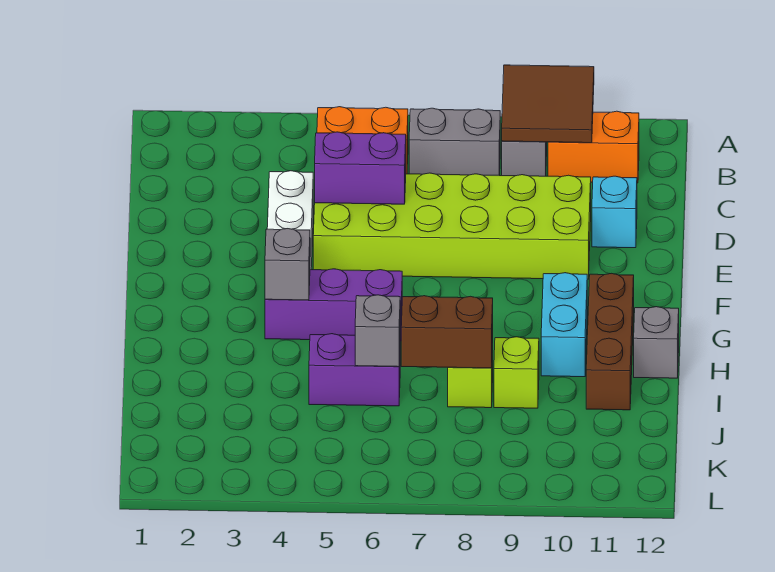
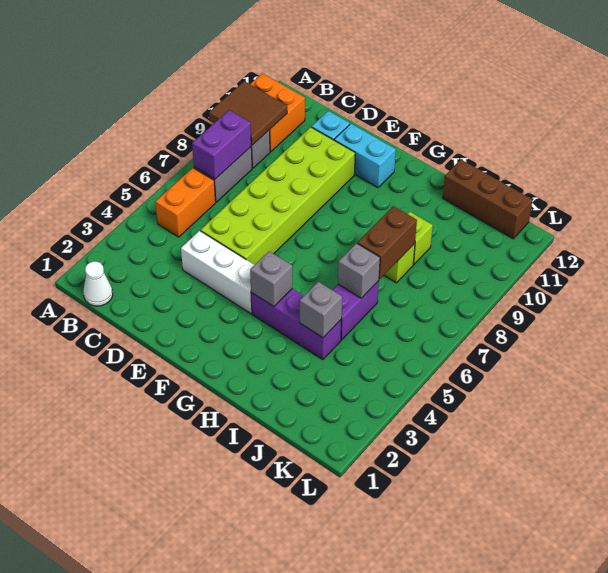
none -> white 1x1 cone [83,262,113,306]
orange 1x2 brick [548,111,639,183] -> orange 2x2 brick [251,73,305,152]
purple 1x2 brick [315,132,406,204] -> purple 1x2 brick moved to [192,110,251,179]
purple 1x3 brick [265,269,402,341] -> purple 1x3 brick turned to [251,289,341,360]
cyan 1x2 brick [541,273,587,377] -> cyan 1x2 brick moved to [334,124,396,188]
brown 1x3 brick [586,273,634,410] -> brown 1x3 brick moved to [443,160,532,239]
grey 1x1 brick [634,307,679,378] -> grey 1x1 brick moved to [300,282,342,338]

